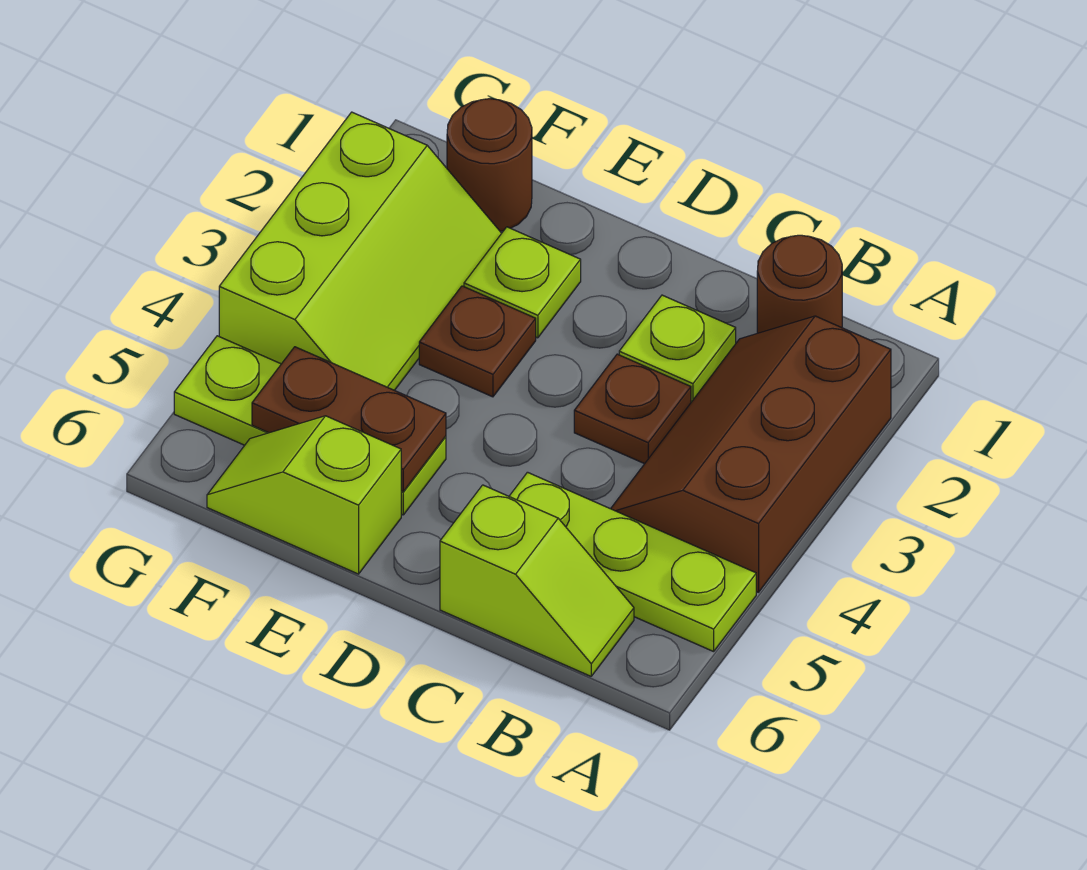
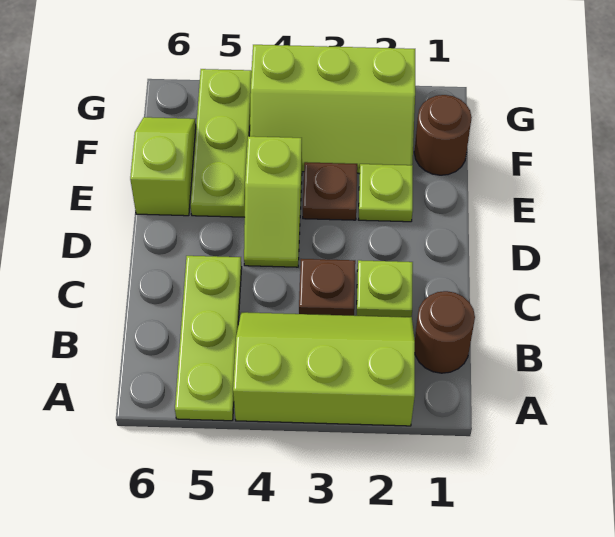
brown 2x3 slope [611,316,891,593] -> lime 2x3 slope [233,312,415,426]
lime 1x2 slope [440,485,634,676] -> lime 1x2 slope moved to [244,136,302,267]
brown 1x2 plate [252,347,446,492] -> none

